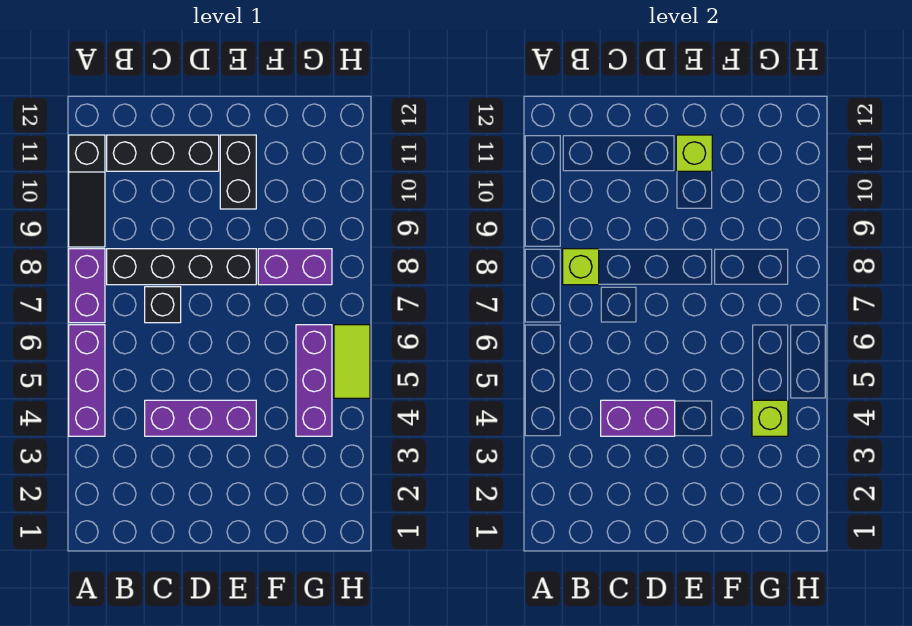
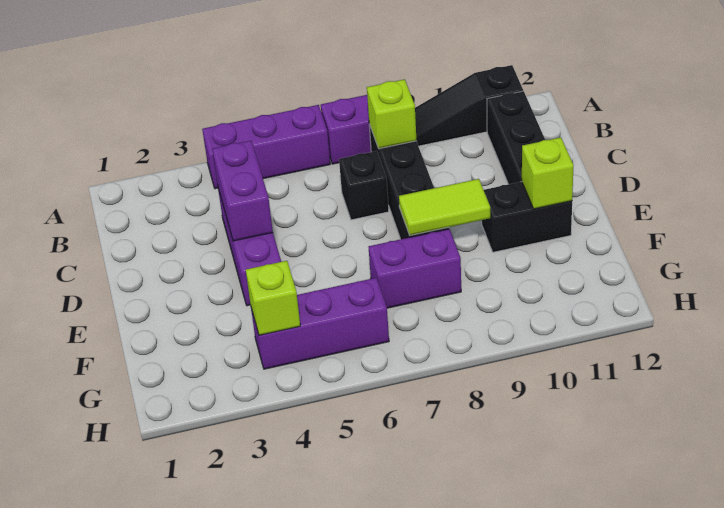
purple 1x2 brick [258,249,332,285] -> purple 1x2 brick turned to [369,229,461,308]
lime 1x2 tile [334,325,370,398] -> lime 1x2 tile moved to [399,179,490,235]

